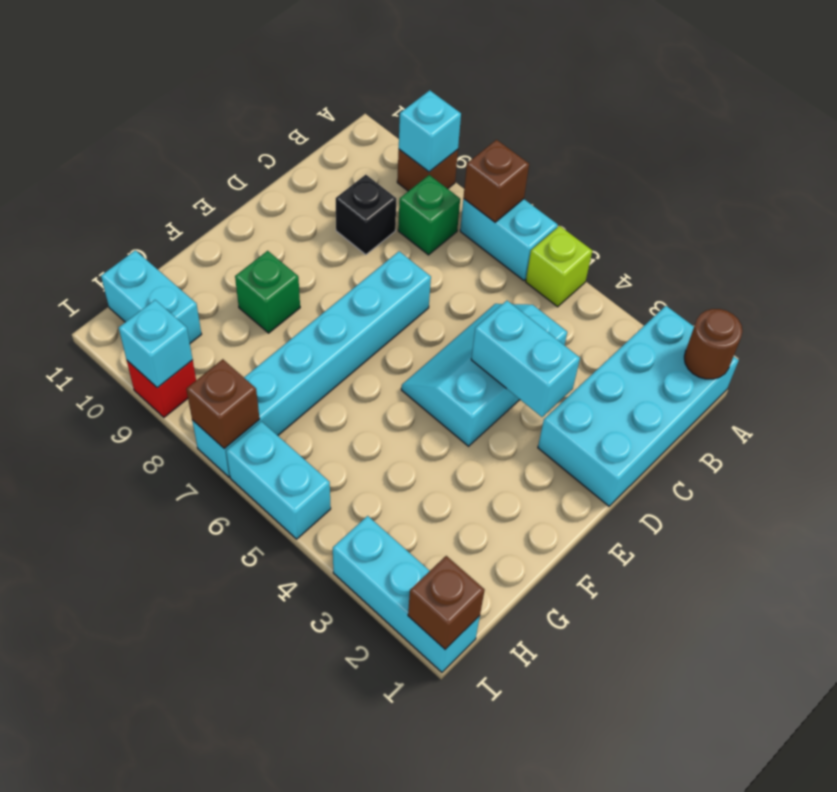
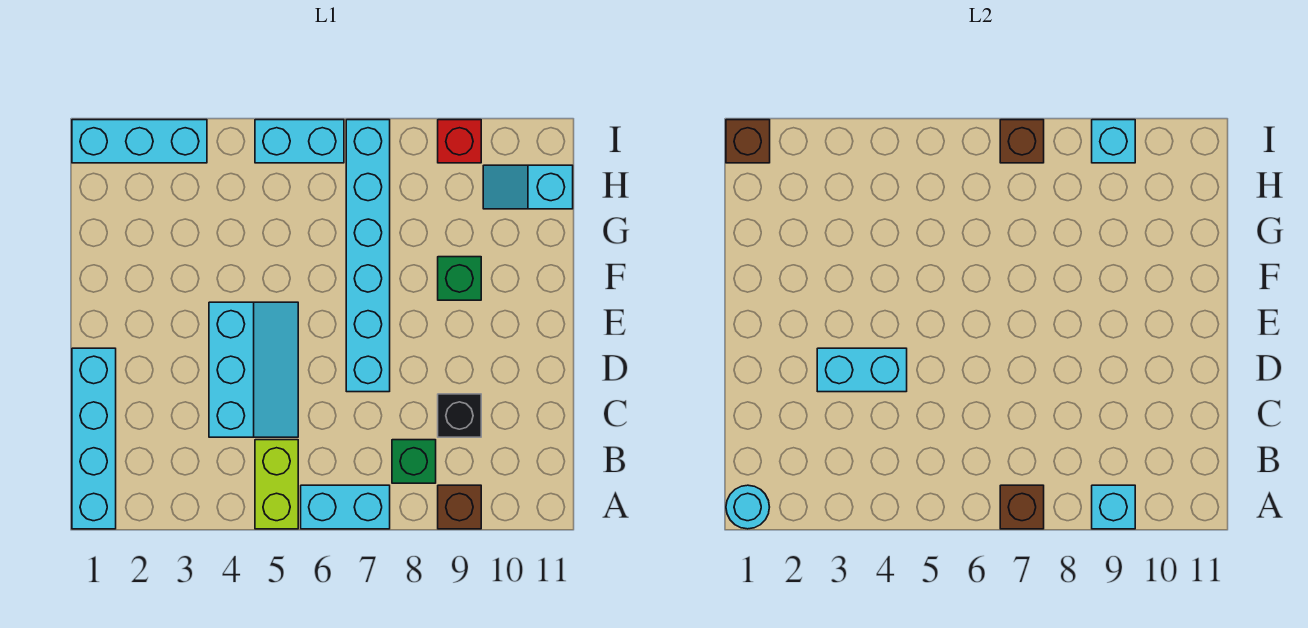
cyan 2x4 brick [538,306,739,506] -> cyan 1x4 brick [72,348,116,529]
brown 1x1 round brick [684,309,743,379] -> cyan 1x1 round brick [726,485,769,529]
lime 1x1 brick [526,226,592,307] -> lime 1x2 brick [255,440,298,529]
cyan 1x2 brick [101,250,202,343] -> cyan 1x2 slope [483,165,573,209]

